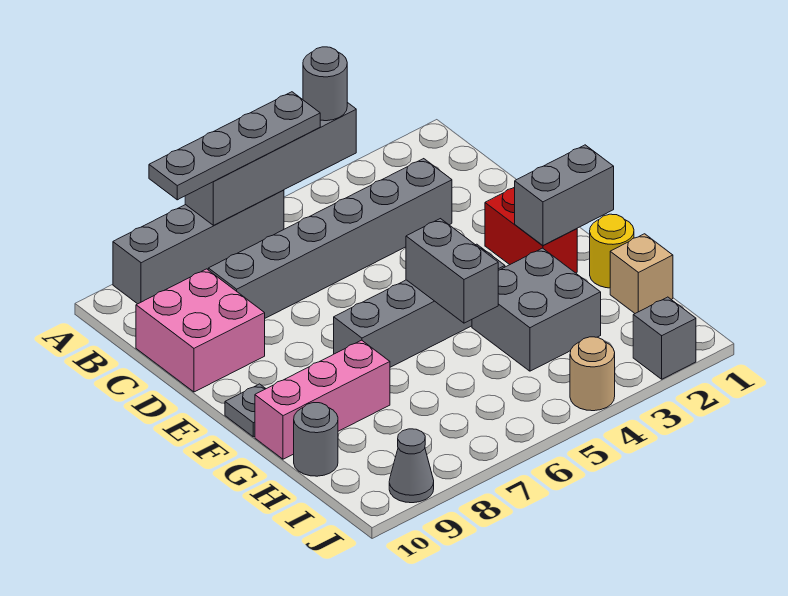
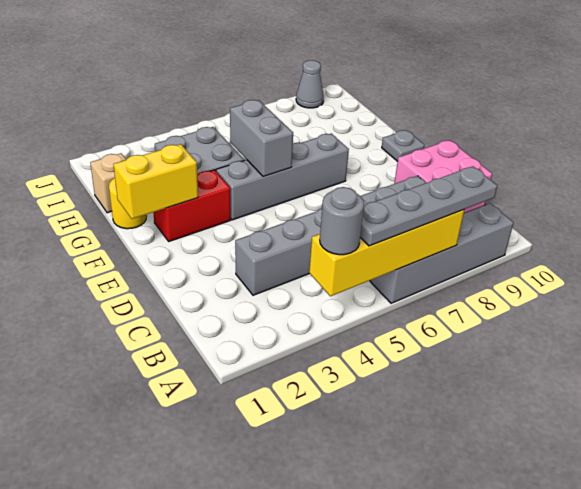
grey 1x4 brick [185,102,356,225] -> yellow 1x4 brick [309,210,464,296]
red 1x2 brick [485,187,577,273] -> red 1x2 brick turned to [153,170,231,241]
grey 1x2 brick [515,145,614,245] -> yellow 1x2 brick [114,144,198,219]
pink 1x3 brick [255,340,390,459] -> none
grey 1x1 round brick [294,403,338,476] -> none
grey 1x1 brick [633,297,696,379] -> none
tan 1x1 round brick [570,337,615,411] -> none

